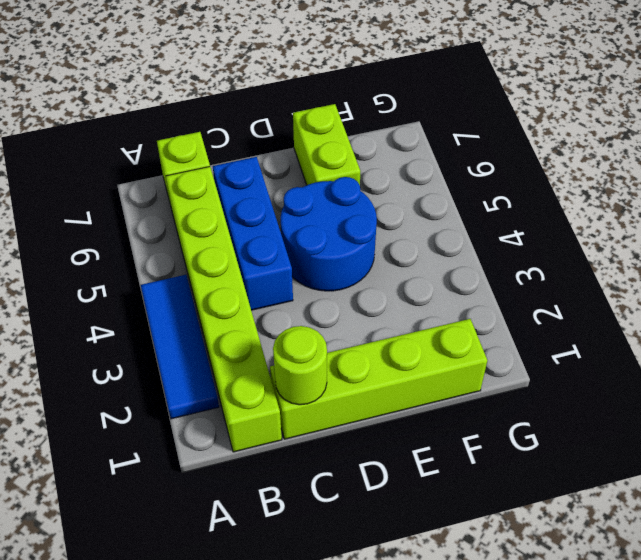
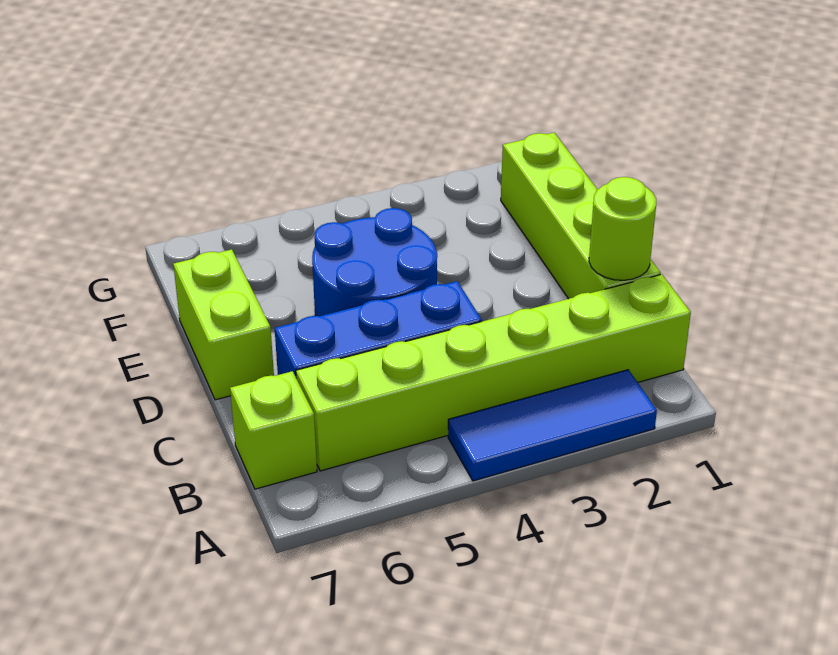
lime 1x2 brick [293,104,360,185] -> lime 1x2 brick turned to [173,249,274,400]

